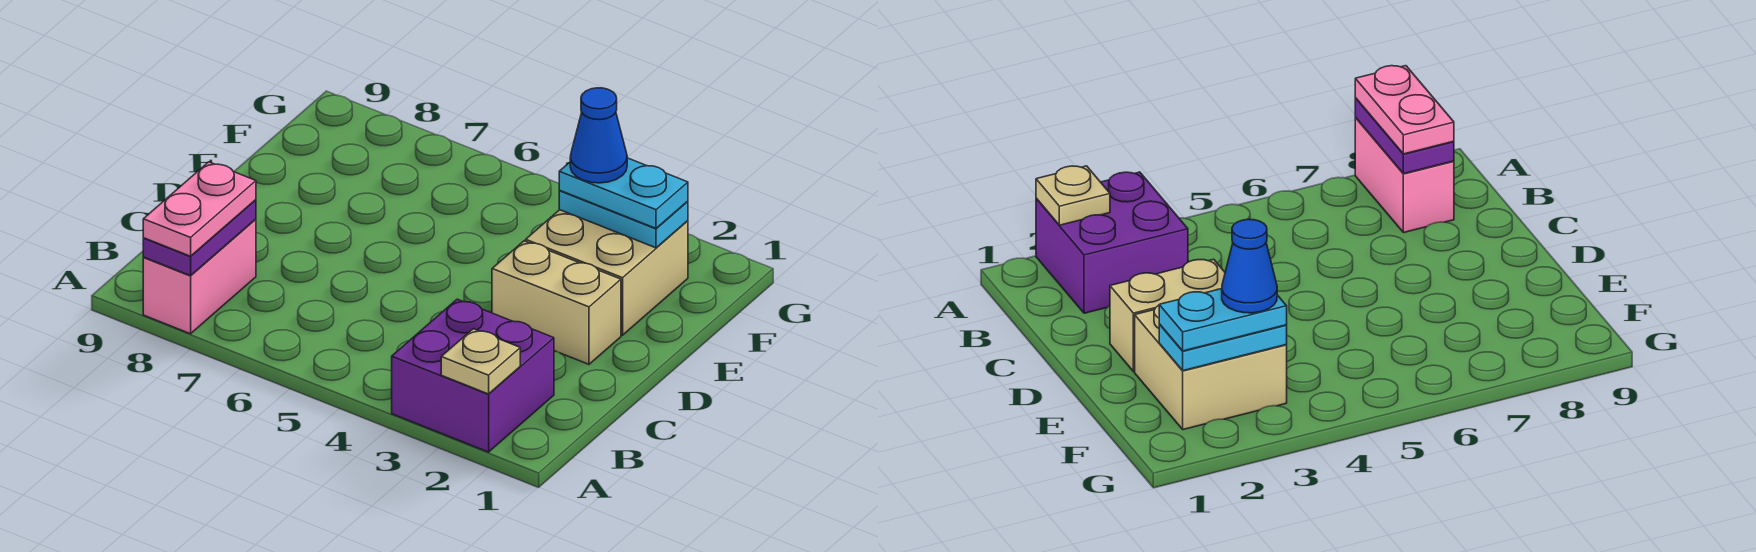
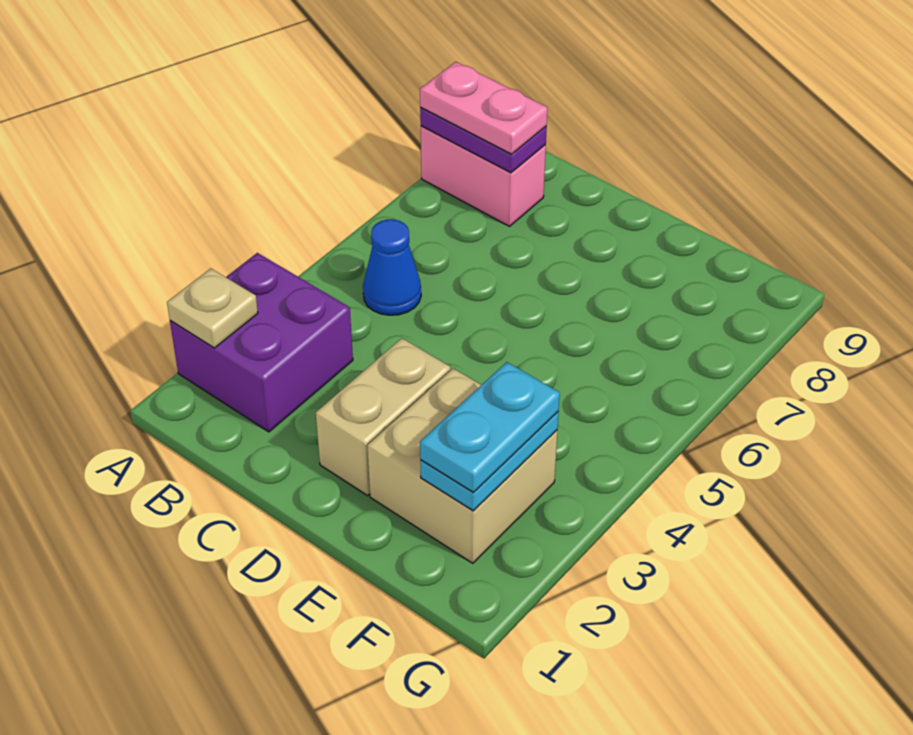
blue 1x1 cone [570,88,627,183] -> blue 1x1 cone moved to [363,219,421,315]

